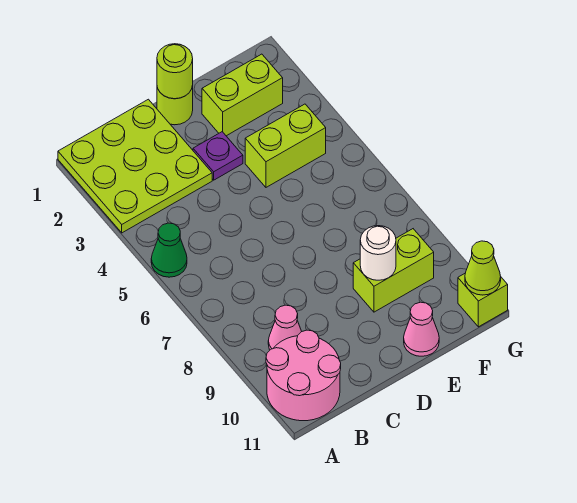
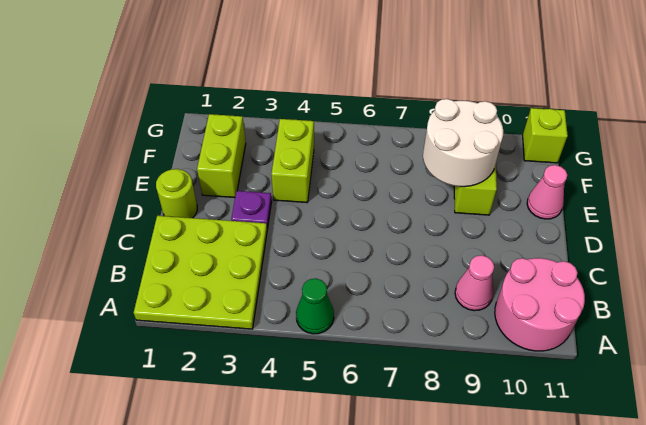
lime 1x1 round brick [157,44,193,99] -> none
white 1x1 round brick [360,226,396,280] -> white 2x2 round brick [423,99,503,187]
lime 1x1 cone [465,241,501,295] -> none

